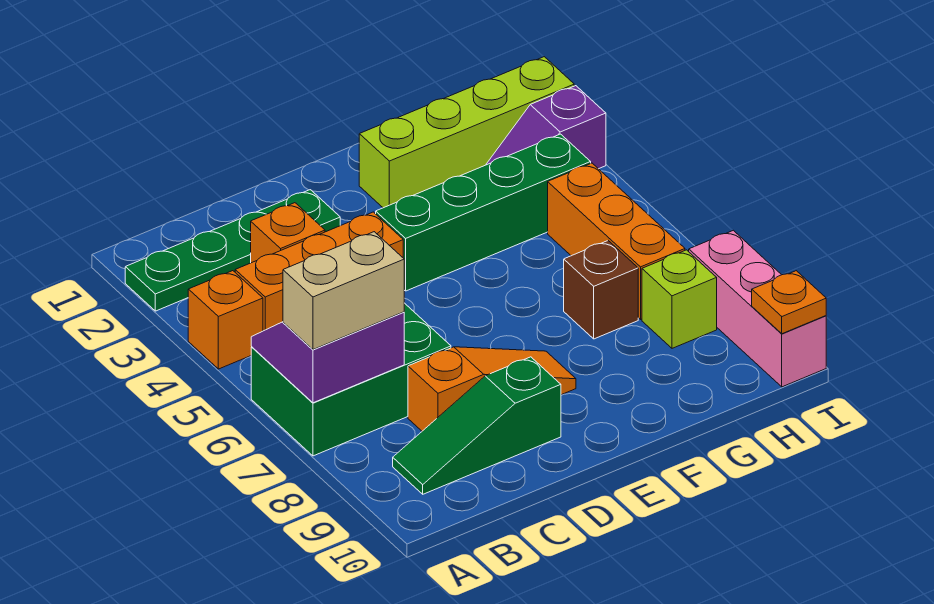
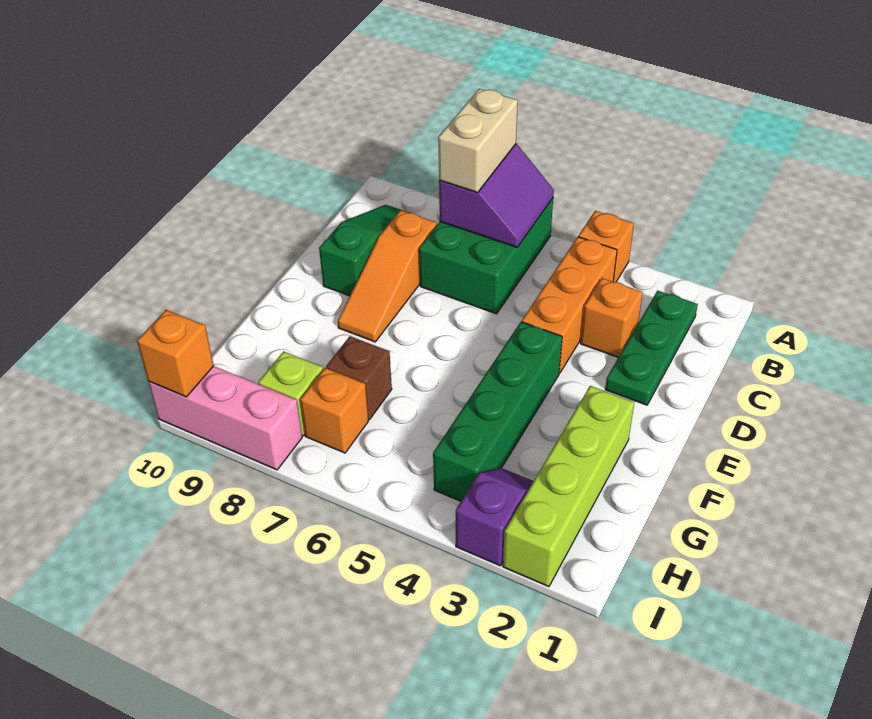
green 1x4 plate [125,190,340,311] -> green 1x3 plate [605,291,698,405]
orange 1x3 brick [548,163,685,319] -> orange 1x1 brick [300,368,368,453]
orange 1x1 plate [752,271,826,334] -> orange 1x1 brick [137,310,214,397]

